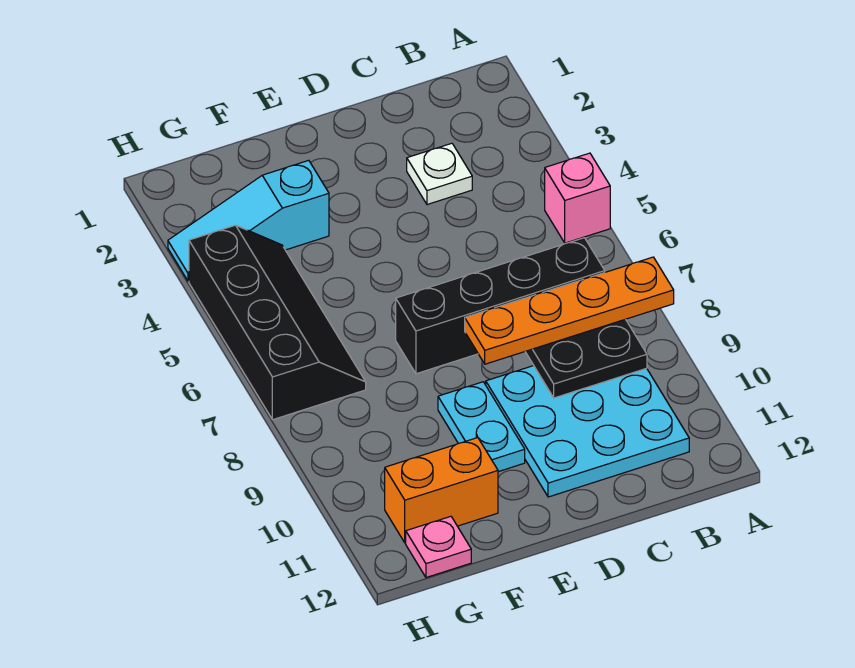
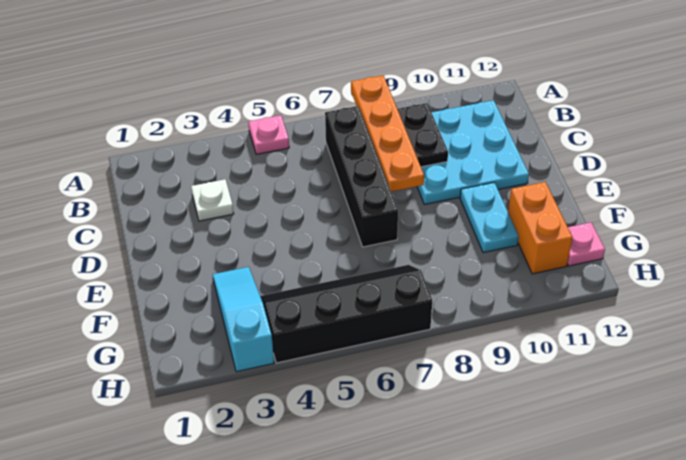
pink 1x1 brick [545,153,610,243] -> pink 1x1 plate [248,115,289,154]
cyan 1x2 plate [438,382,525,472] -> cyan 1x2 plate turned to [460,183,519,253]
cyan 1x3 slope [168,160,329,281] -> cyan 1x3 slope turned to [213,267,274,372]

